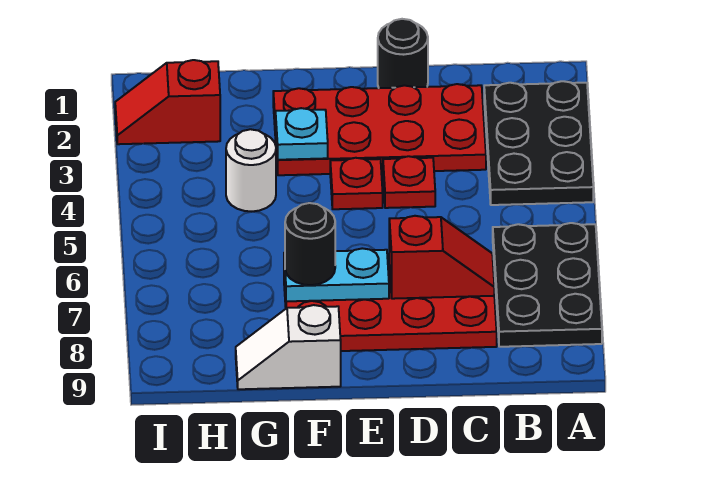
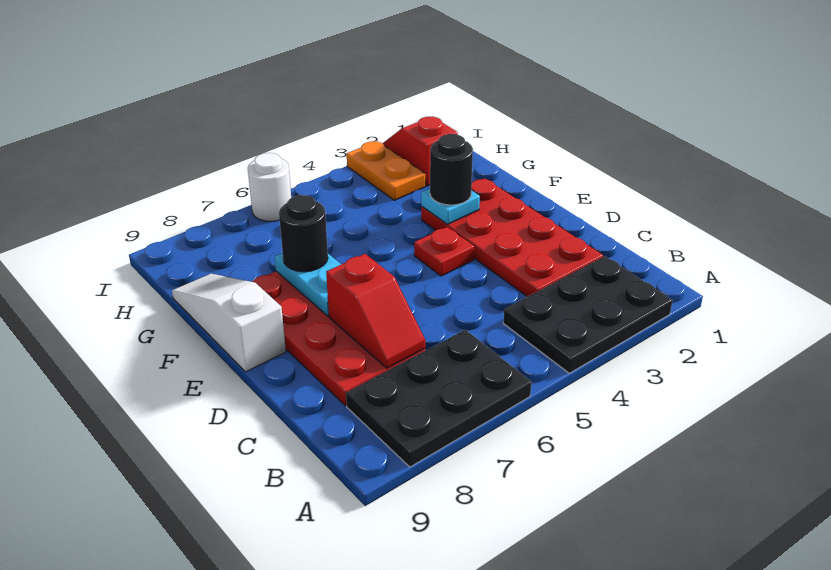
black 1x1 round brick [378,19,428,88] -> black 1x1 round brick moved to [430,134,473,205]
red 1x1 plate [383,156,435,208] -> none
white 1x2 slope [236,305,341,389] -> white 1x3 slope [172,274,286,372]
white 1x1 round brick [226,129,276,212] -> white 1x1 round brick moved to [248,153,291,221]
none -> orange 1x2 plate [347,141,425,200]

